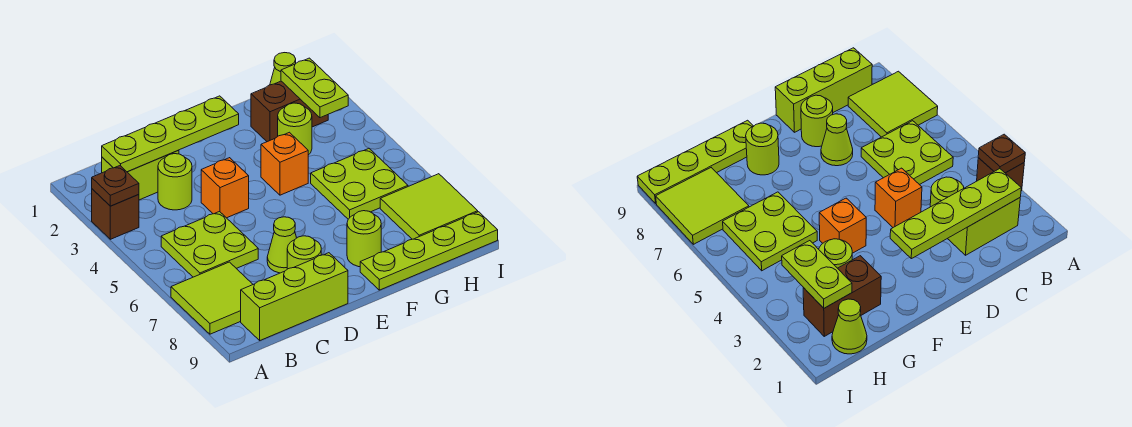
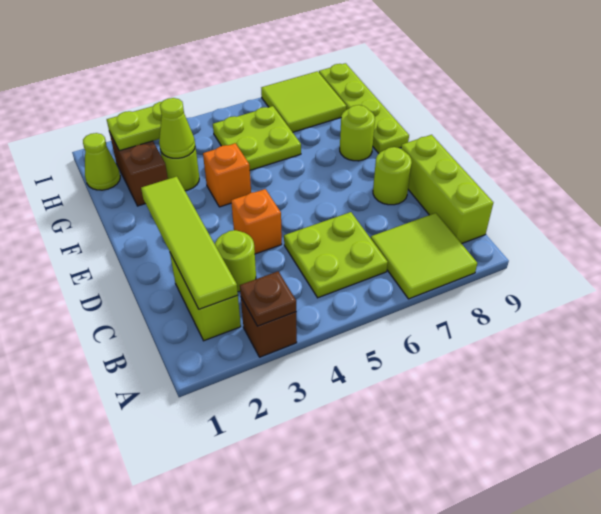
lime 1x4 plate [102,96,239,172] -> lime 1x4 tile [141,177,238,309]
lime 1x1 cone [267,217,297,273] -> lime 1x1 cone moved to [159,98,195,158]

